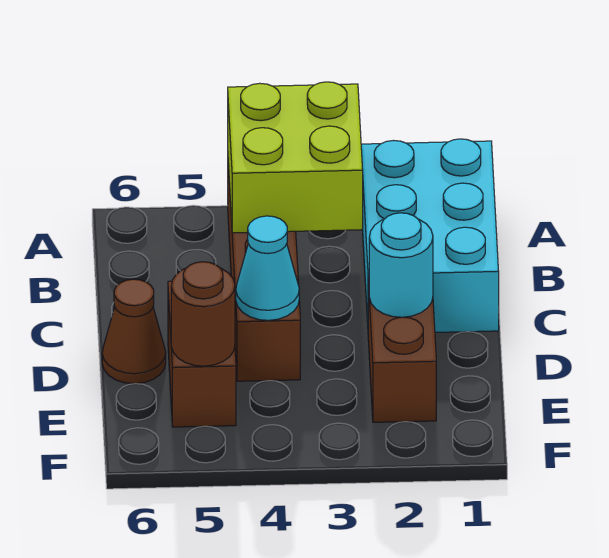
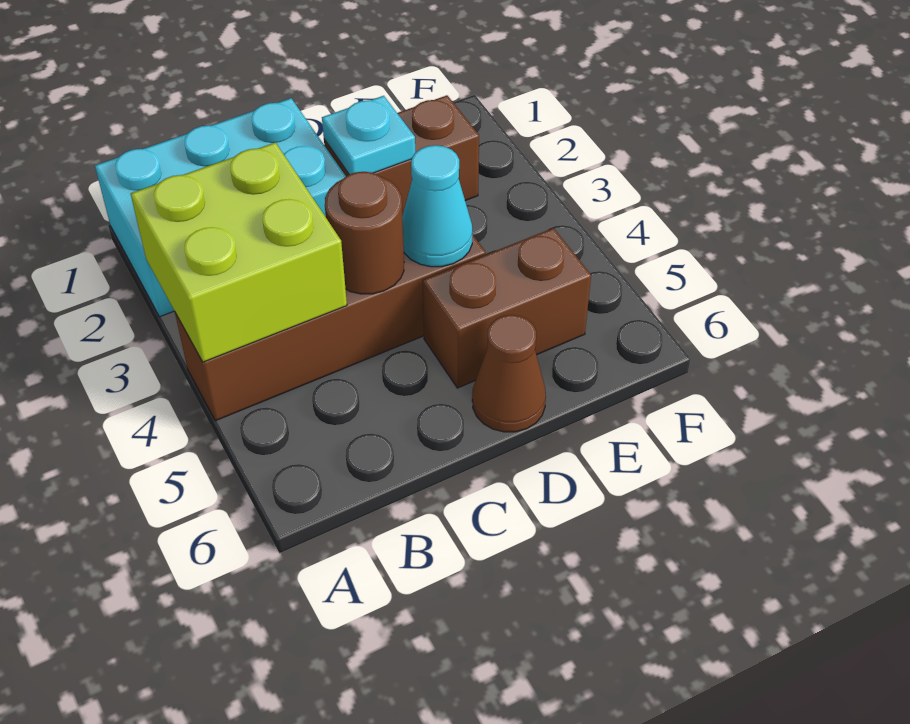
cyan 1x1 round brick [369,213,433,317] -> cyan 1x1 plate [322,96,415,175]
brown 1x1 round brick [171,262,235,366] -> brown 1x1 round brick moved to [325,172,404,294]

